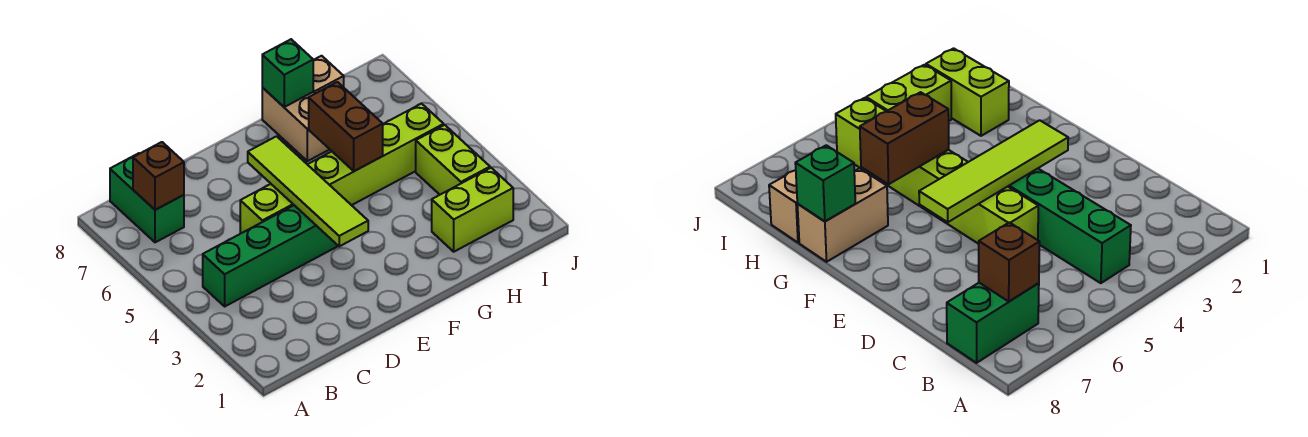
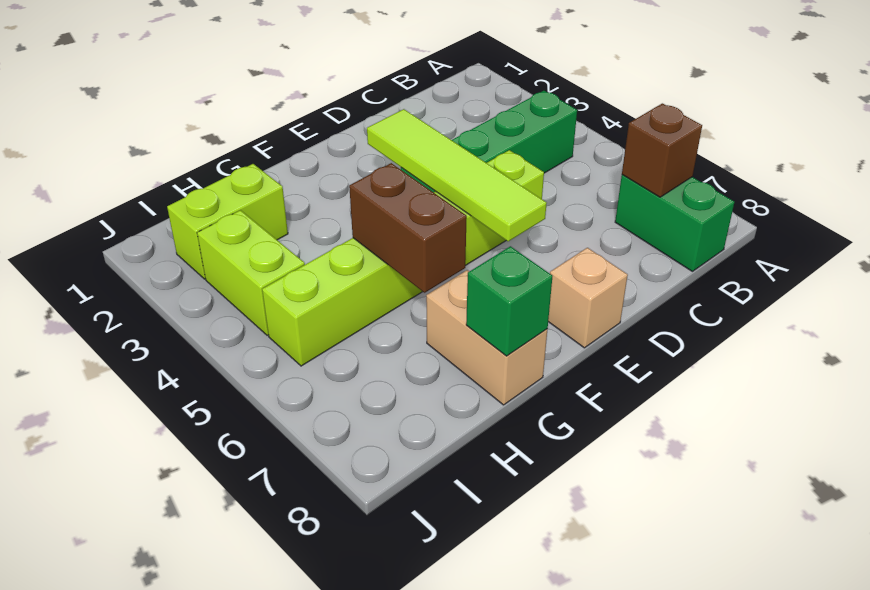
tan 1x1 brick [313,56,344,94] -> tan 1x1 brick moved to [548,248,628,348]

